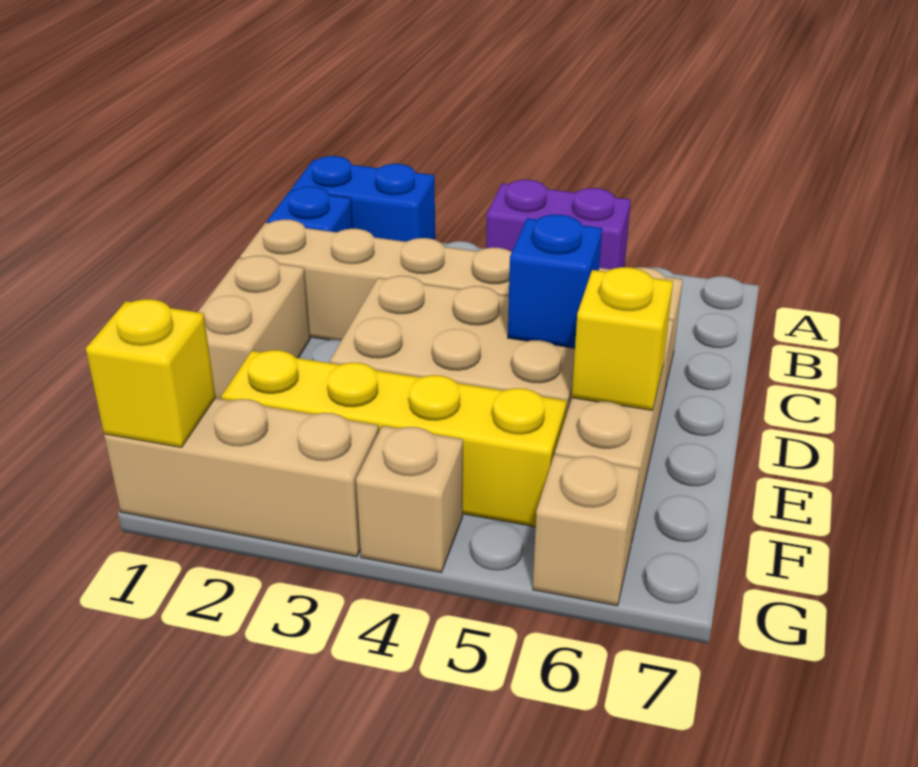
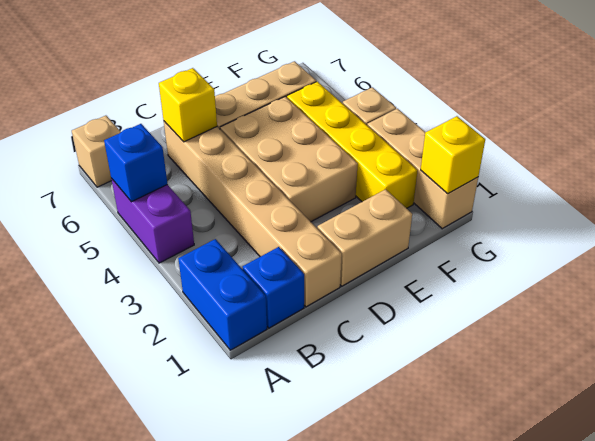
blue 1x1 brick [508,214,602,348] -> blue 1x1 brick moved to [104,124,167,202]
yellow 1x1 brick [572,267,673,410] -> yellow 1x1 brick moved to [159,68,217,142]
tan 1x1 brick [533,454,639,606] -> tan 1x1 brick moved to [72,116,121,187]

